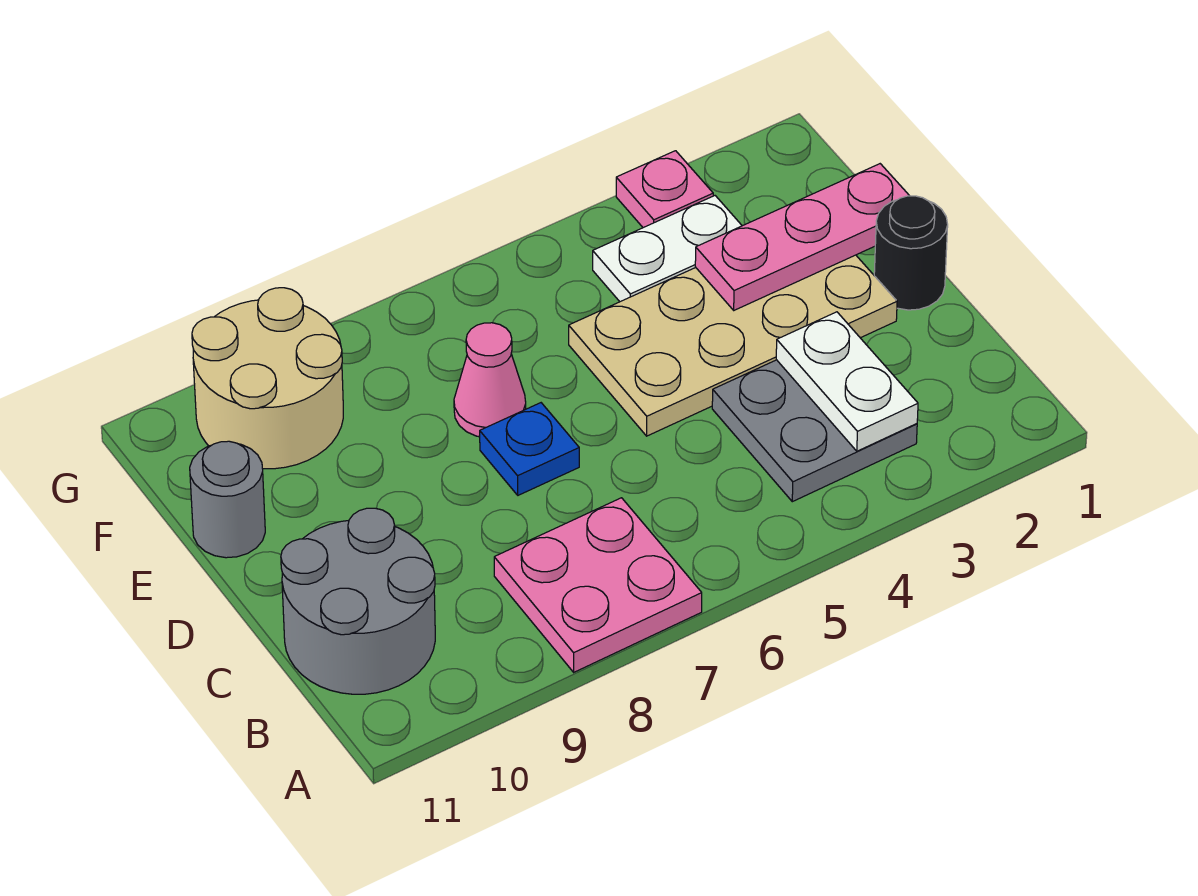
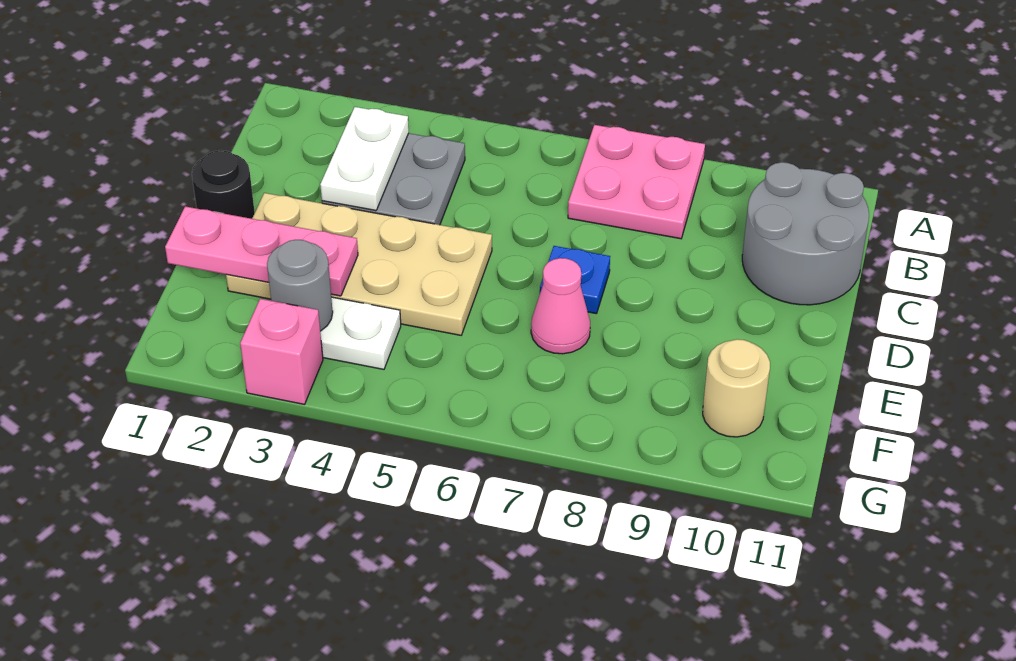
grey 1x1 round brick [190,441,265,558] -> grey 1x1 round brick moved to [267,240,333,331]
tan 2x2 round brick [192,288,343,469] -> tan 1x1 round brick [703,339,770,437]
pink 1x1 plate [616,151,713,228] -> pink 1x1 brick [240,299,323,404]

